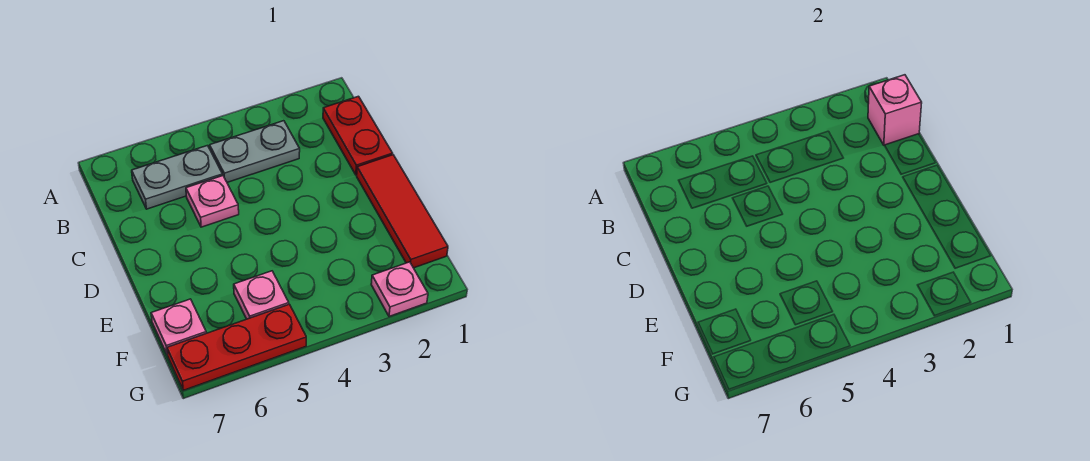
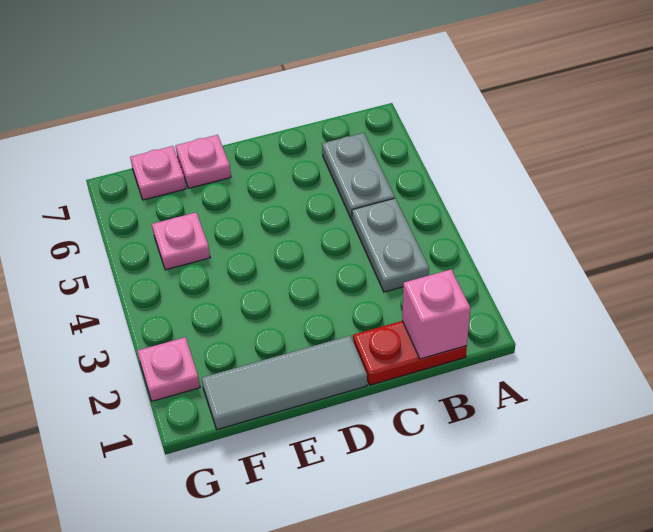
pink 1x1 plate [186,176,239,227] -> pink 1x1 plate moved to [176,135,231,188]
red 1x3 tile [357,155,448,268] -> grey 1x3 tile [202,336,367,430]
red 1x3 plate [167,304,306,390] -> none

